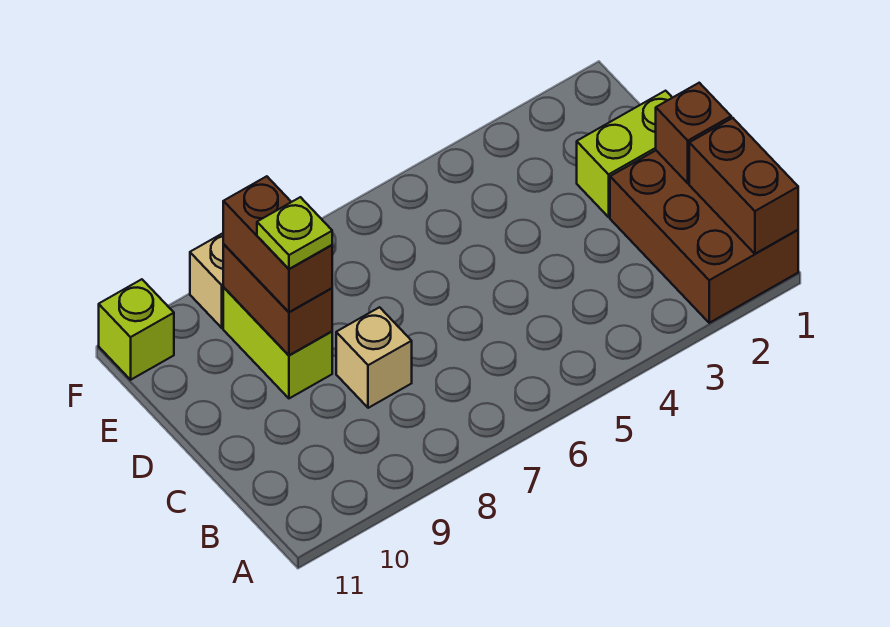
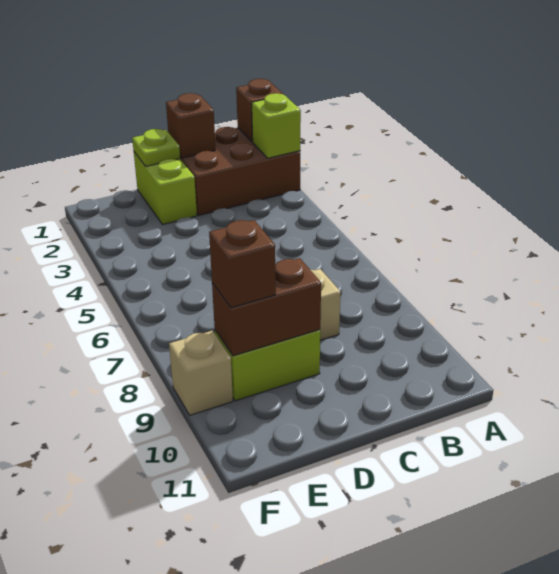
brown 1x2 brick [689,118,798,254] -> brown 1x1 brick [236,79,283,142]
brown 1x2 brick [223,176,332,312] -> brown 1x1 brick [209,220,276,308]
lime 1x1 plate [257,197,332,269] -> lime 1x1 plate moved to [132,129,180,166]
lime 1x1 brick [99,279,174,380] -> lime 1x1 brick moved to [252,93,301,158]

